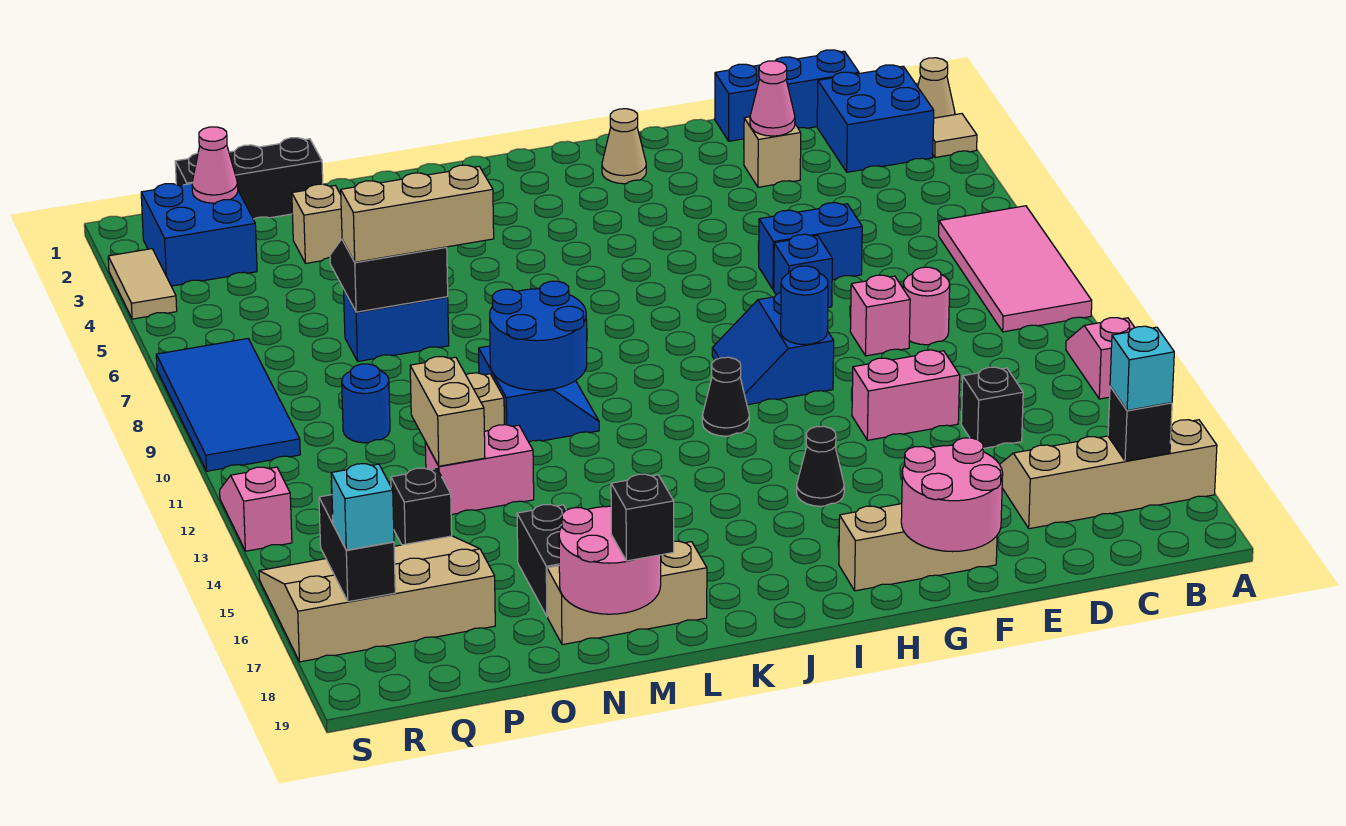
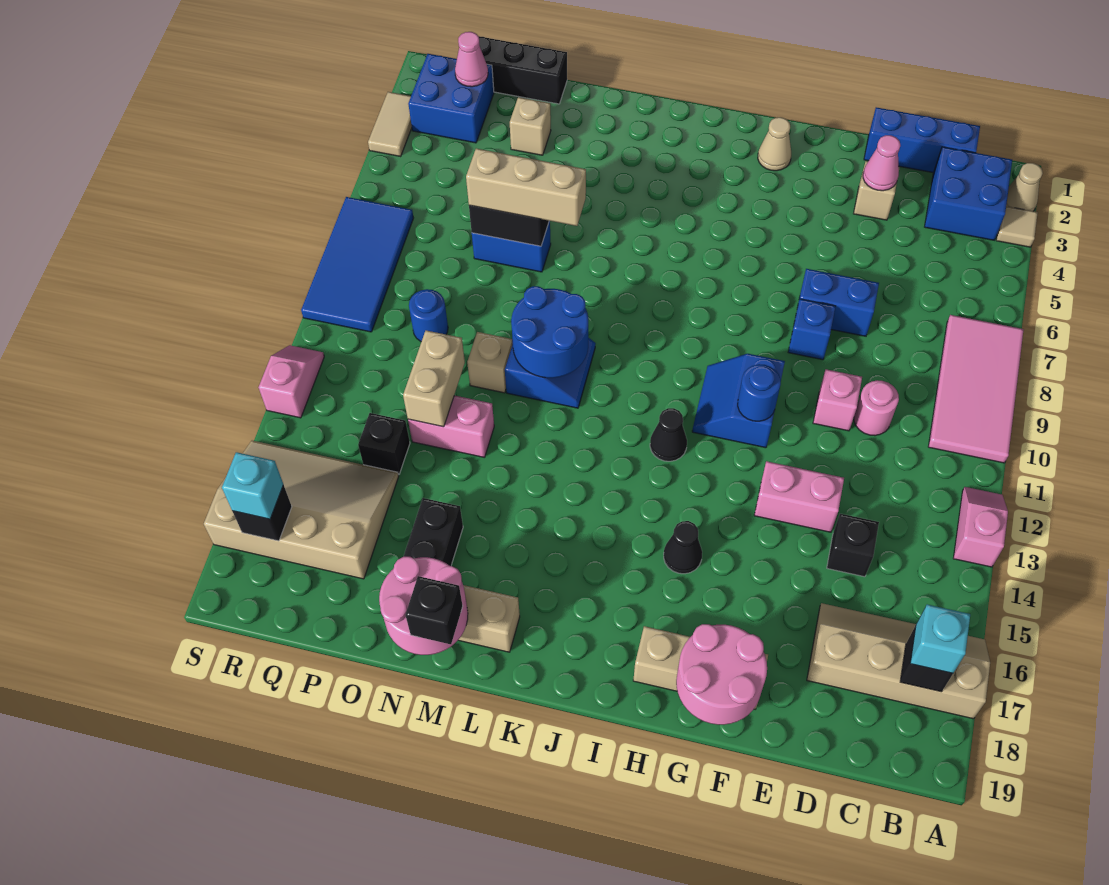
black 1x2 brick [319,495,395,602] -> black 1x1 brick [233,485,292,541]

